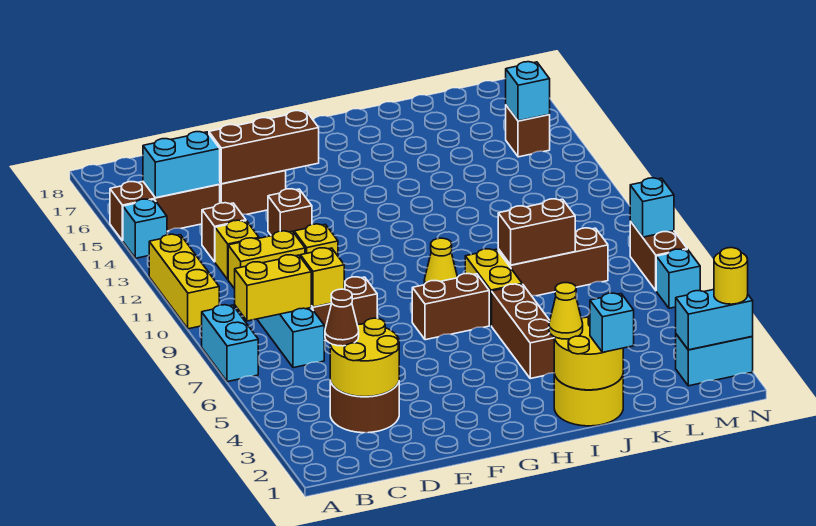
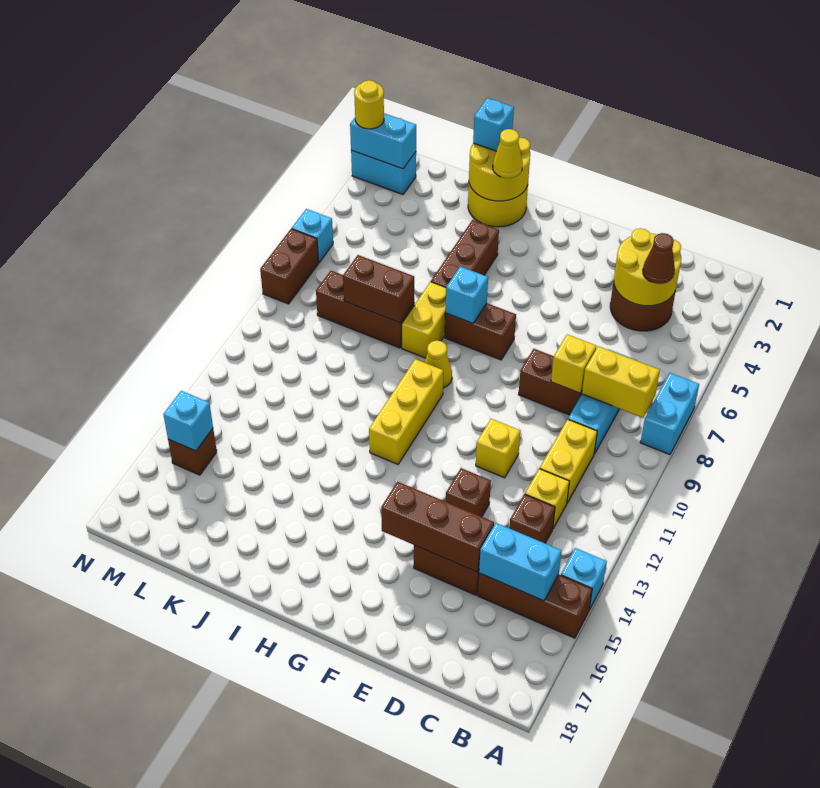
yellow 1x3 brick [149,234,219,329] -> yellow 1x3 brick moved to [369,359,443,464]
yellow 1x2 brick [228,231,305,289] -> yellow 1x2 brick turned to [540,419,597,503]
cyan 1x1 brick [630,178,674,237] -> cyan 1x1 brick moved to [445,267,488,323]

